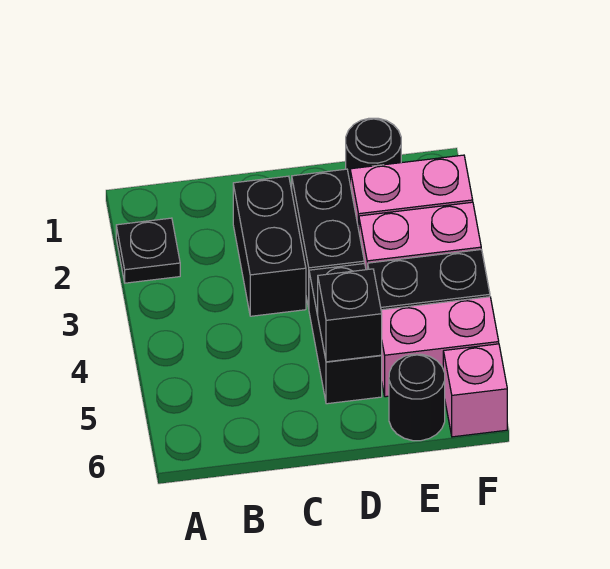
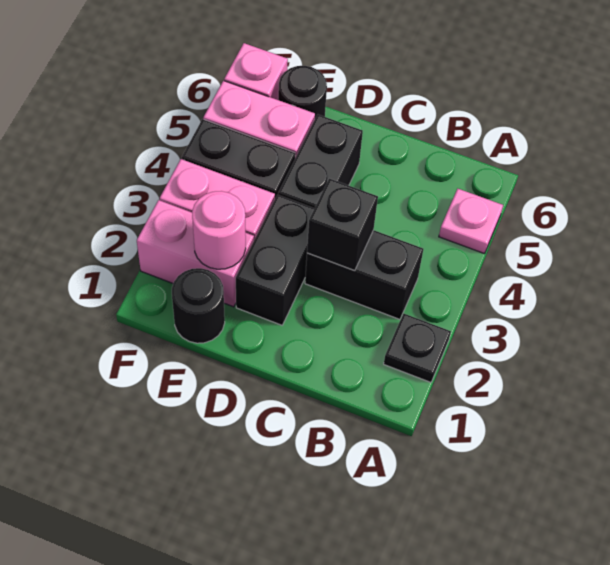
none -> pink 1x1 plate [439,189,503,254]
black 1x2 brick [233,176,306,316] -> black 1x2 brick turned to [305,230,423,319]
black 1x1 brick [318,269,382,362] -> black 1x1 brick moved to [307,179,378,271]
none -> pink 1x1 round brick [192,191,246,269]

